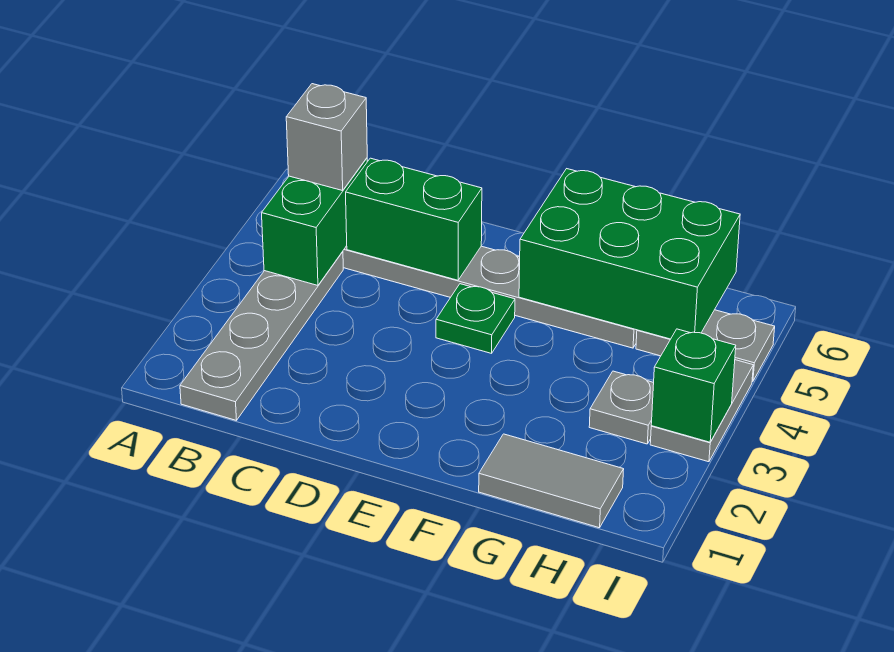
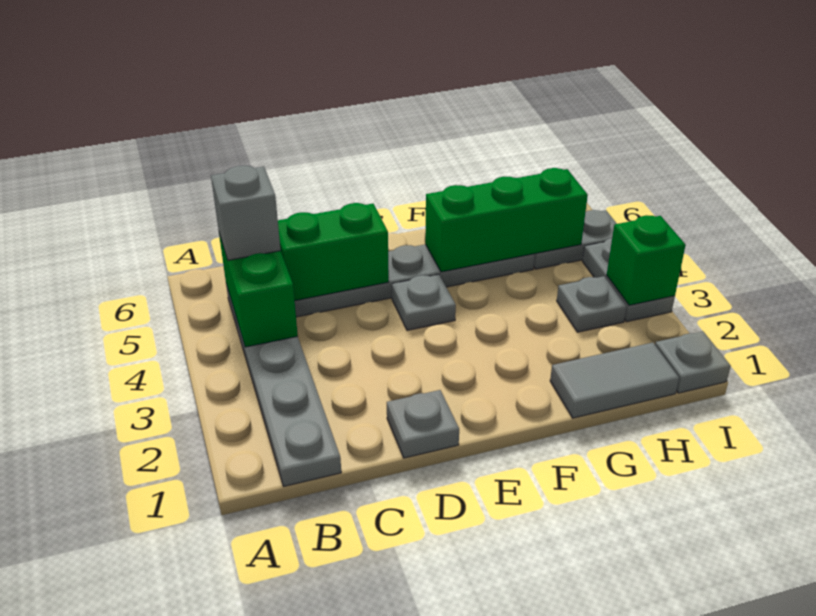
none -> grey 1x1 plate [387,390,459,458]
green 1x1 plate [436,284,515,353] -> grey 1x1 plate [392,275,456,330]
green 2x3 brick [519,169,740,339] -> green 1x3 brick [425,168,588,272]
none -> grey 1x1 plate [655,331,731,393]

